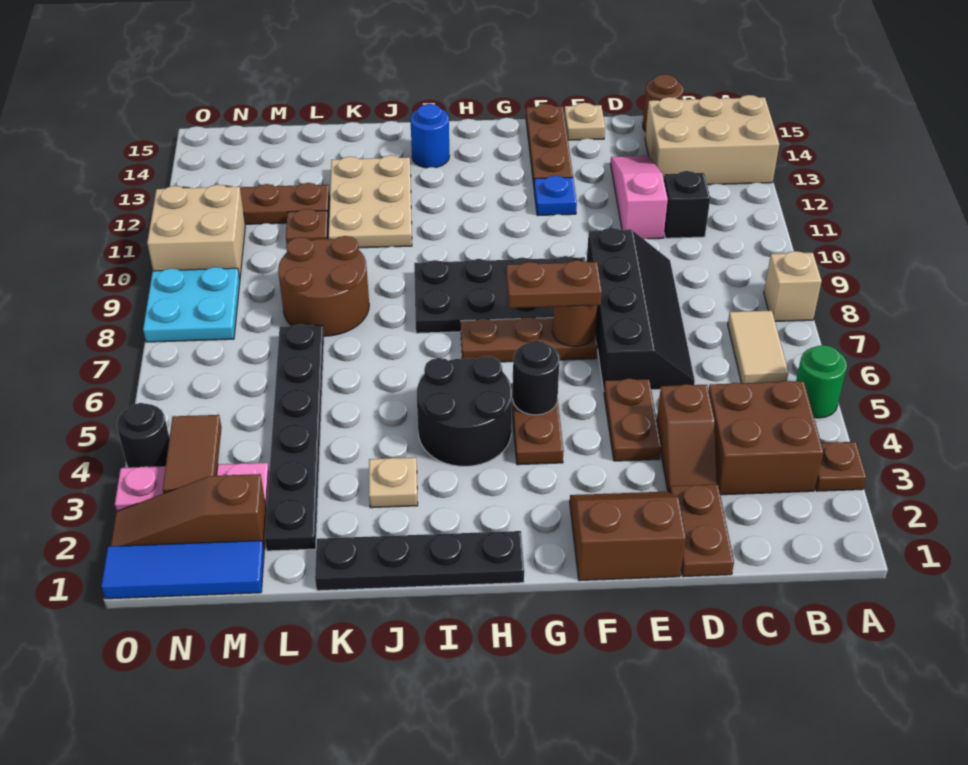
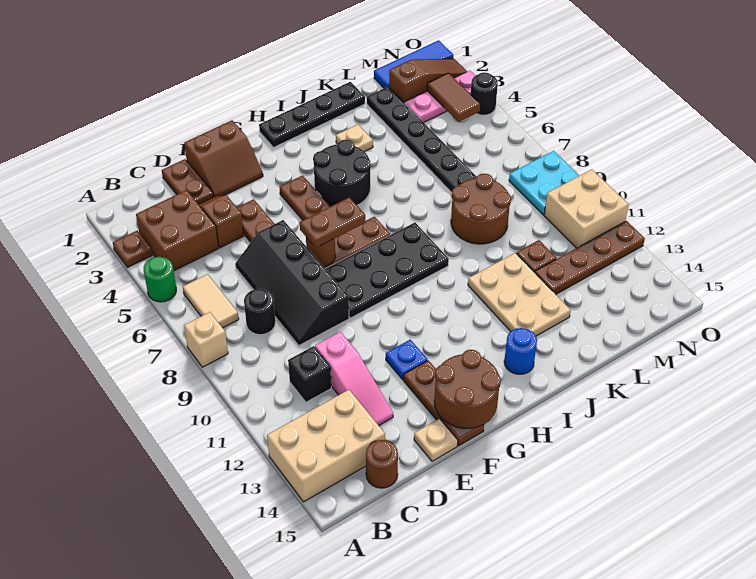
none -> brown 2x2 round brick [434,350,501,428]
black 1x1 round brick [512,341,560,415] -> black 1x1 round brick moved to [244,289,275,335]

